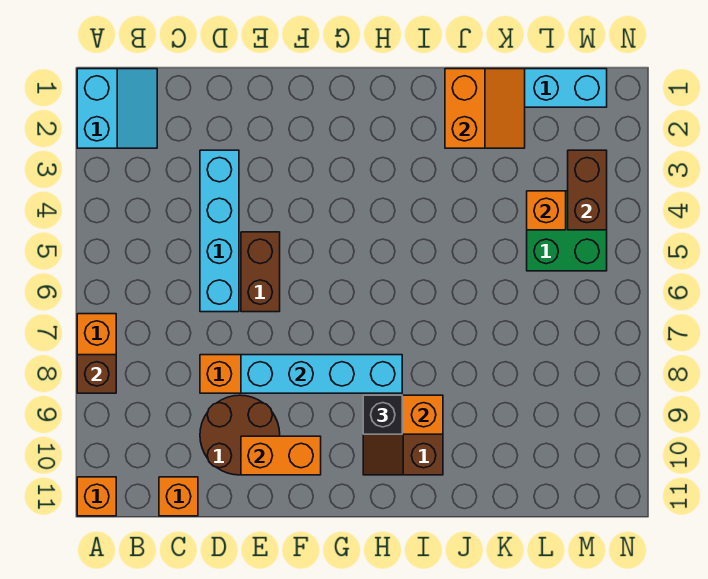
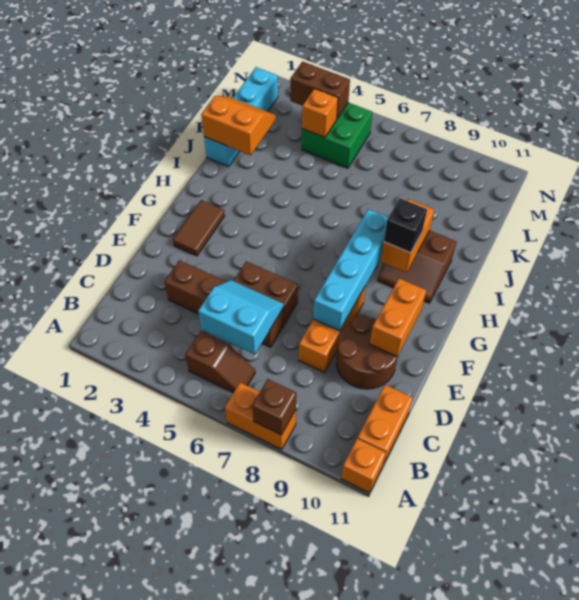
cyan 2x2 slope [77,69,157,148] -> cyan 2x2 slope moved to [198,280,284,354]
none -> brown 1x2 slope [185,331,255,393]
orange 1x1 brick [159,477,198,516] -> orange 1x2 brick [357,385,413,464]
cyan 1x4 brick [200,150,239,312] -> brown 1x4 brick [165,260,284,347]
none -> brown 1x2 tile [173,200,225,256]

